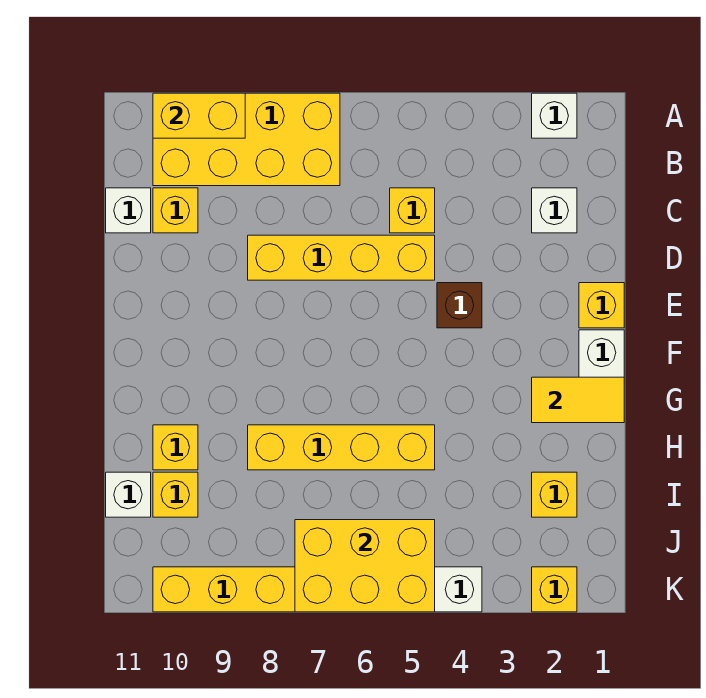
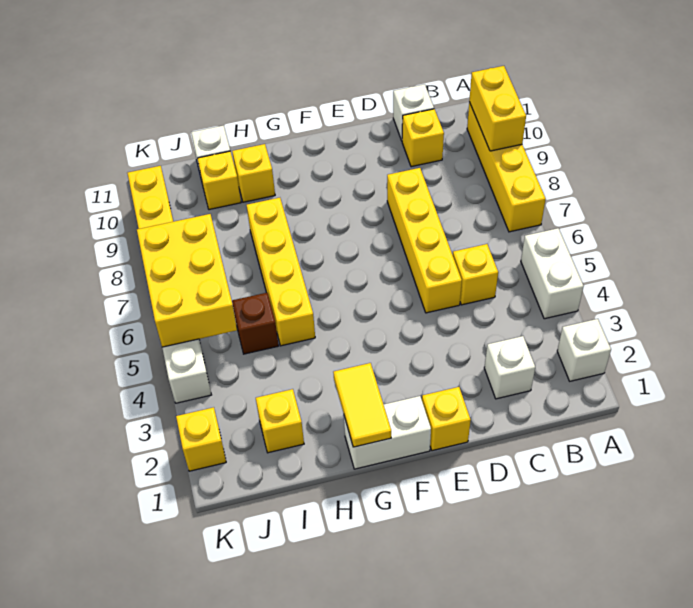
none -> white 1x2 brick [521,228,584,319]
yellow 2x4 brick [153,93,340,186] -> yellow 1x4 brick [467,102,546,232]
brown 1x1 brick [437,283,482,328] -> brown 1x1 brick moved to [232,293,279,354]

